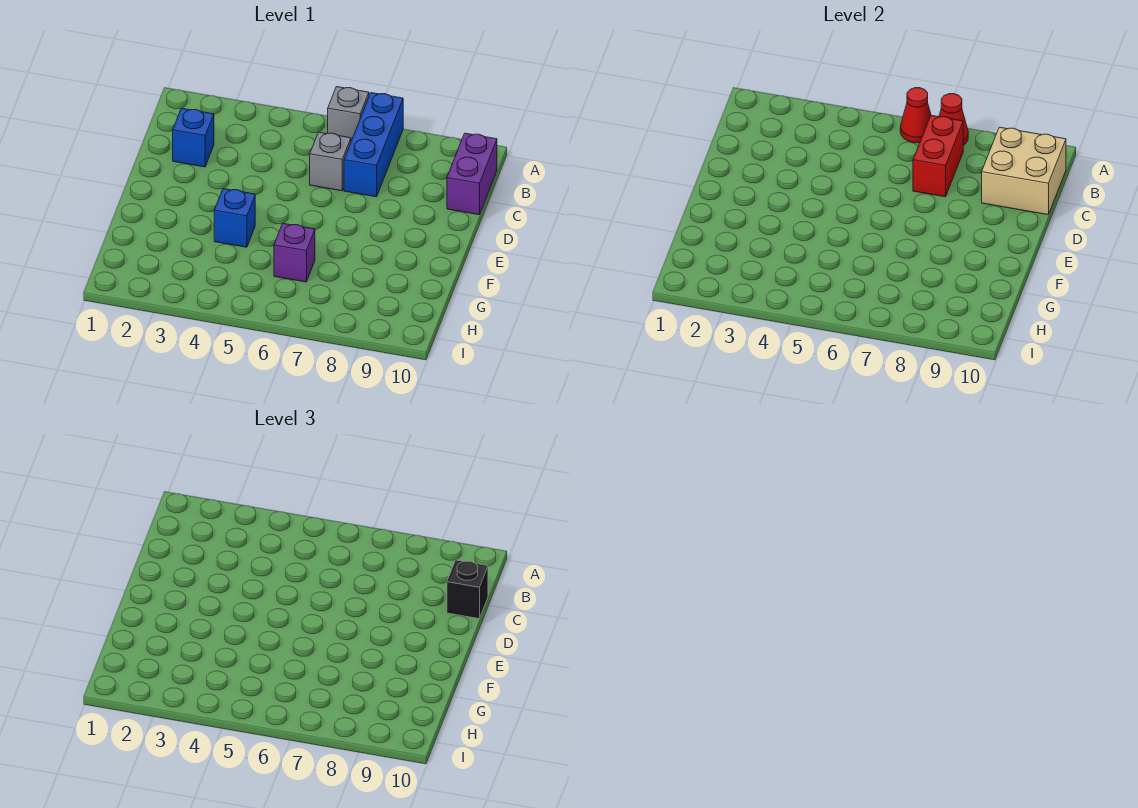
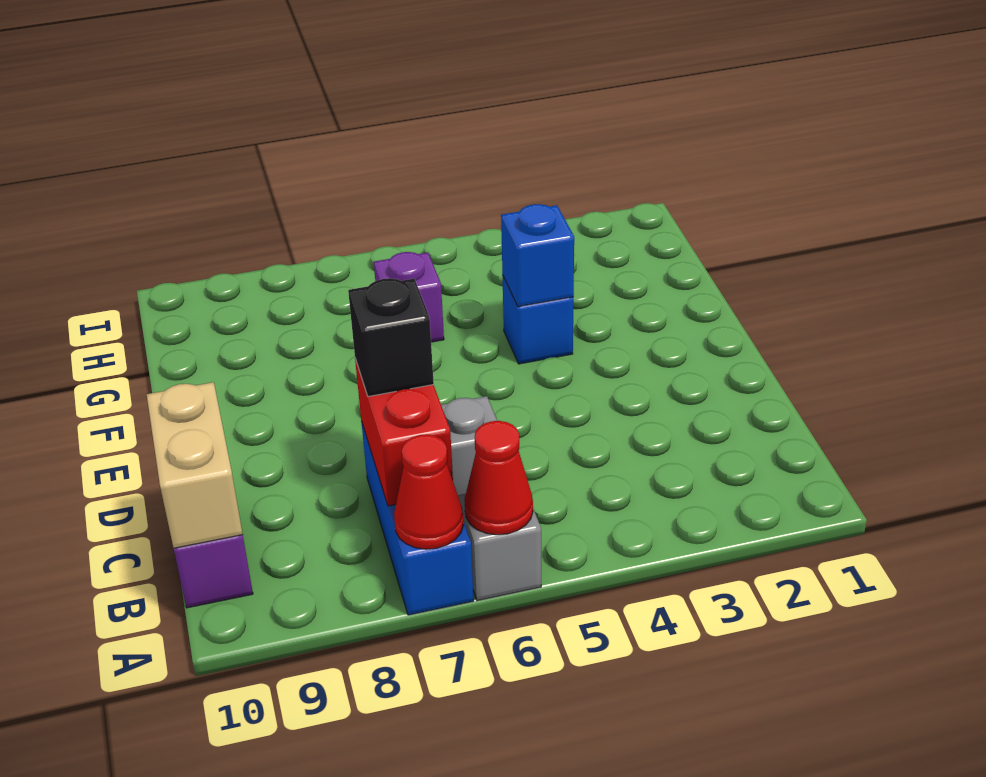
tan 2x2 brick [982,127,1066,215] -> tan 1x2 brick [147,382,243,548]
blue 1x1 brick [173,108,214,167] -> blue 1x1 brick moved to [501,204,574,307]
black 1x1 brick [447,560,488,619] -> black 1x1 brick moved to [348,278,434,397]

